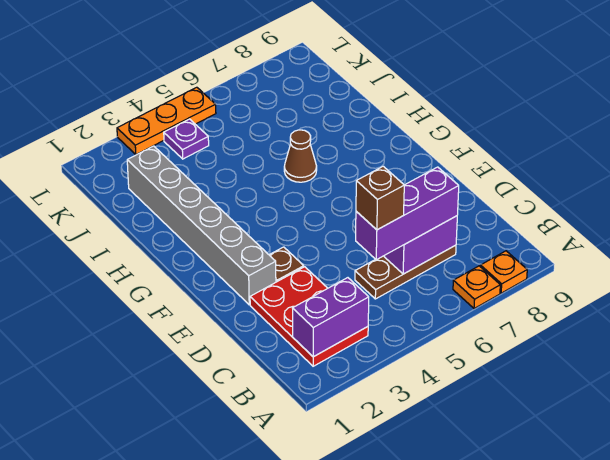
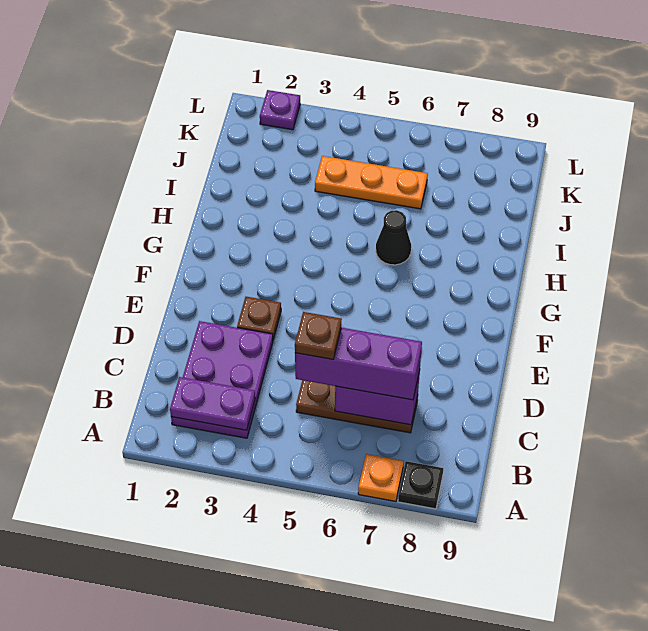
orange 1x1 plate [480,251,527,293] -> black 1x1 plate [398,461,443,509]
red 2x3 plate [250,267,368,366] -> purple 2x3 plate [171,321,273,438]
purple 1x2 brick [293,278,369,357] -> purple 1x2 plate [170,377,255,430]
brown 1x1 brick [356,166,404,230] -> brown 1x1 plate [295,312,342,359]
grey 1x6 brick [127,146,276,305] -> none
brown 1x1 cone [284,130,317,182] -> black 1x1 cone [376,210,411,265]
purple 1x1 plate [164,119,209,159] -> purple 1x1 plate moved to [260,90,300,130]
orange 1x3 plate [117,87,216,154] -> orange 1x3 plate moved to [315,156,428,209]

